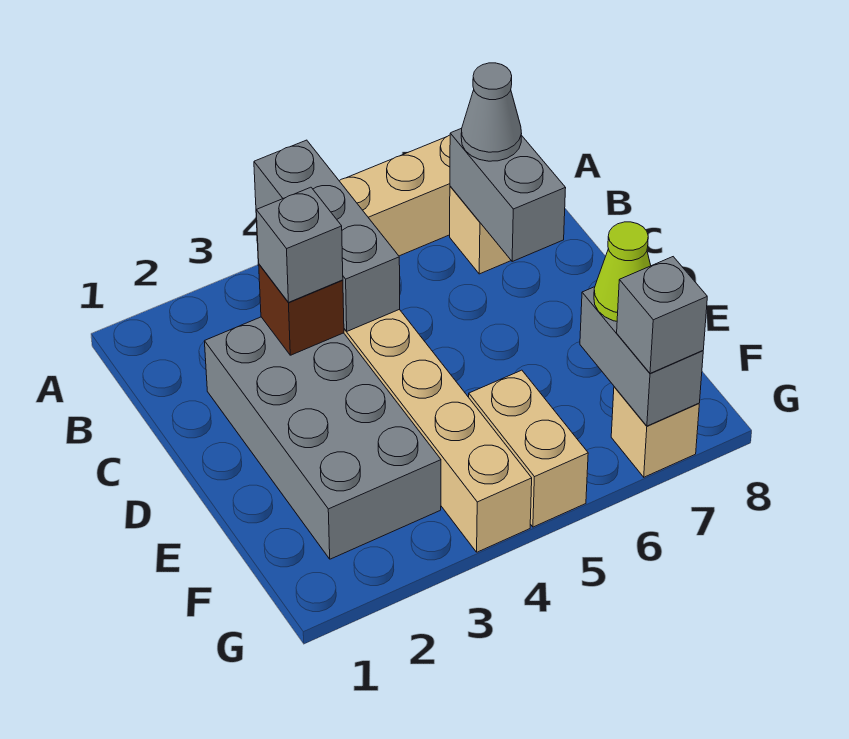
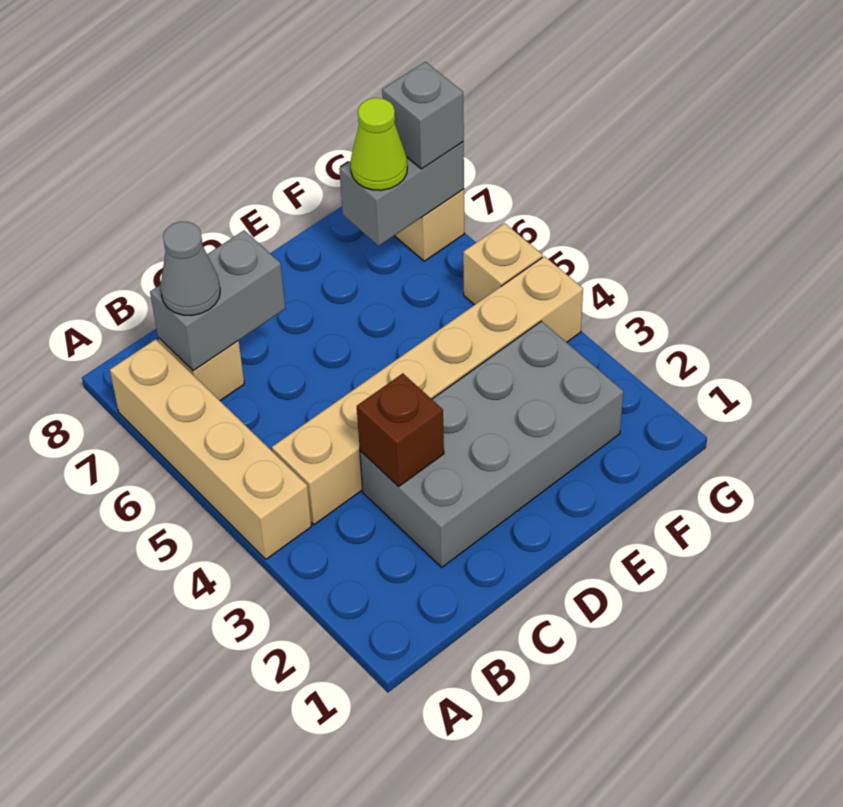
grey 1x3 brick [254,140,400,331] -> none
grey 1x1 brick [256,187,343,302] -> none
tan 1x2 brick [469,370,588,527] -> tan 1x1 brick [463,223,543,305]

